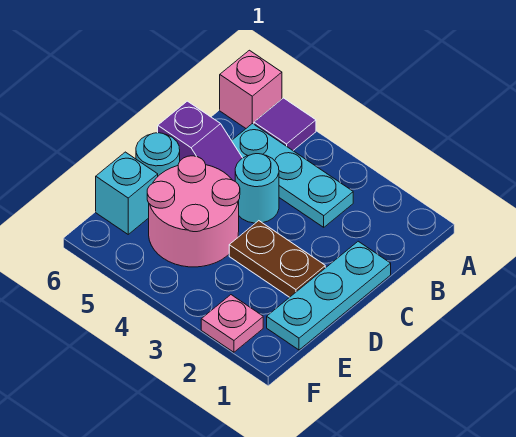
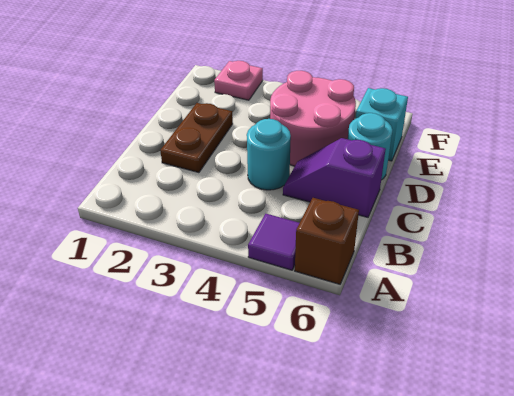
pink 1x1 brick [220,50,282,128] -> brown 1x1 brick [295,198,359,284]
cyan 1x3 plate [232,123,353,227] -> none
cyan 1x3 plate [267,241,391,350] -> none
brown 1x2 plate [229,221,325,297] -> brown 1x2 plate turned to [160,103,233,173]

